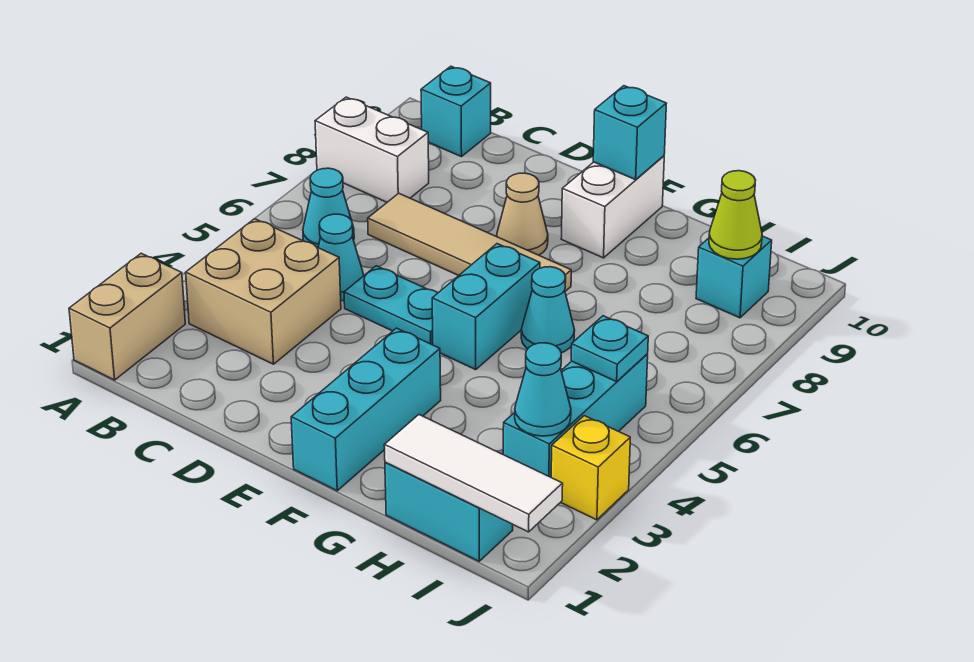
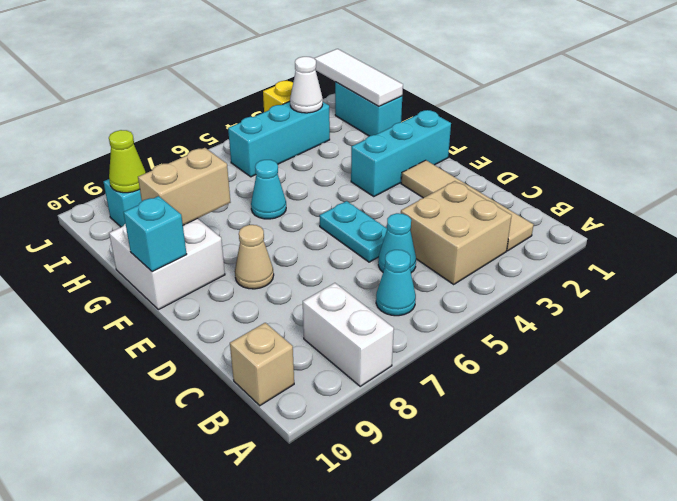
tan 1x2 brick [69,253,185,380] -> tan 1x2 brick moved to [138,148,231,225]
cyan 1x1 brick [421,66,491,157] -> tan 1x1 brick [230,323,294,406]
tan 1x4 tile [368,193,571,291] -> tan 1x4 tile moved to [401,160,533,251]
cyan 1x2 brick [432,244,540,370] -> none
white 1x2 brick [561,156,664,258] -> white 2x2 brick [109,218,225,310]
cyan 1x1 cone [515,343,571,436] -> white 1x1 cone [290,57,323,113]
cyan 1x1 plate [571,316,648,382] -> none

